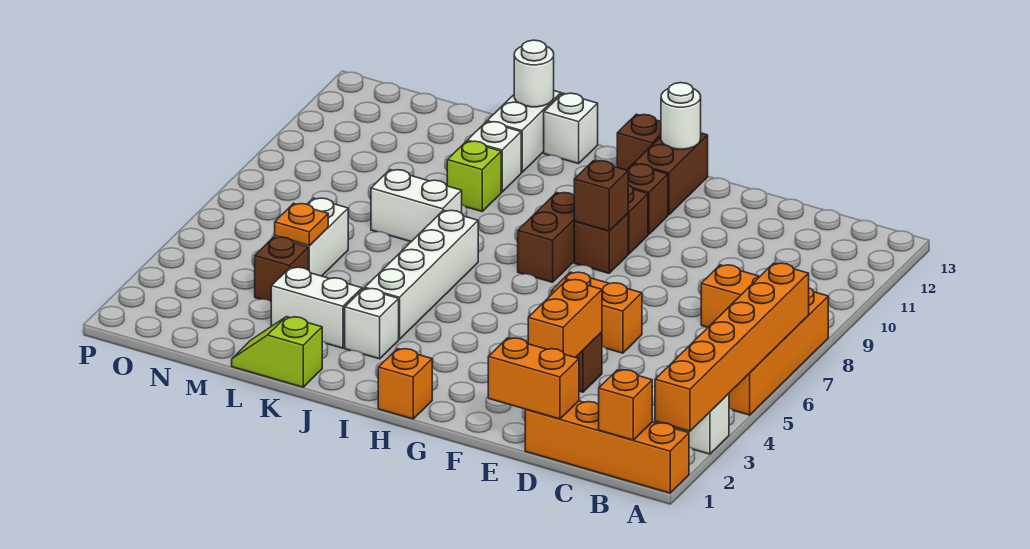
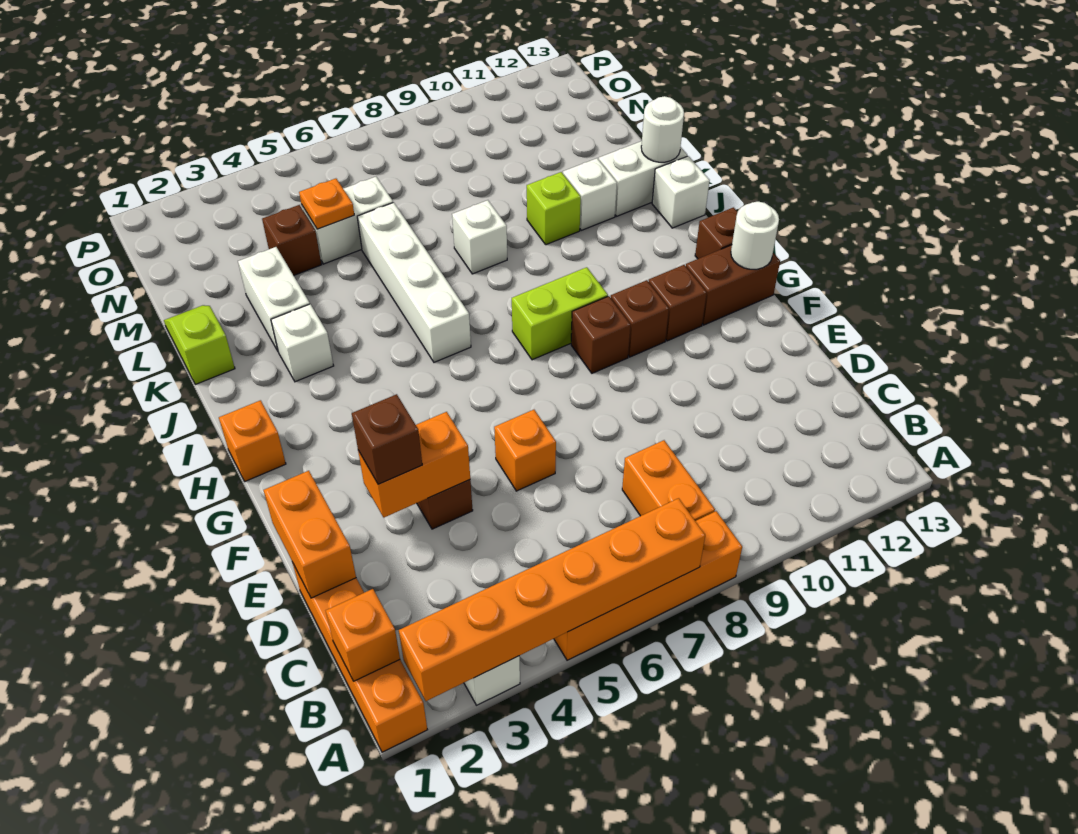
orange 1x2 brick [551,272,642,353] -> orange 1x1 brick [494,410,556,491]
brown 1x1 brick [574,161,628,231] -> brown 1x1 brick moved to [352,394,422,484]
brown 1x2 brick [518,192,575,282] -> lime 1x2 brick [512,267,608,360]
white 1x4 brick [365,210,478,339] -> white 1x4 brick turned to [357,203,471,362]
white 1x2 brick [371,170,462,242] -> white 1x1 brick [452,200,507,274]

